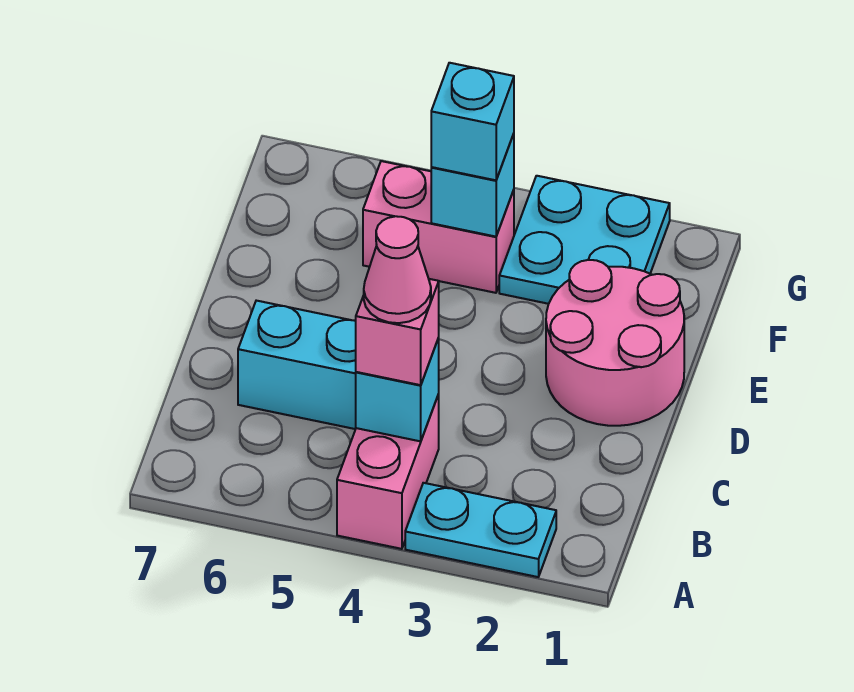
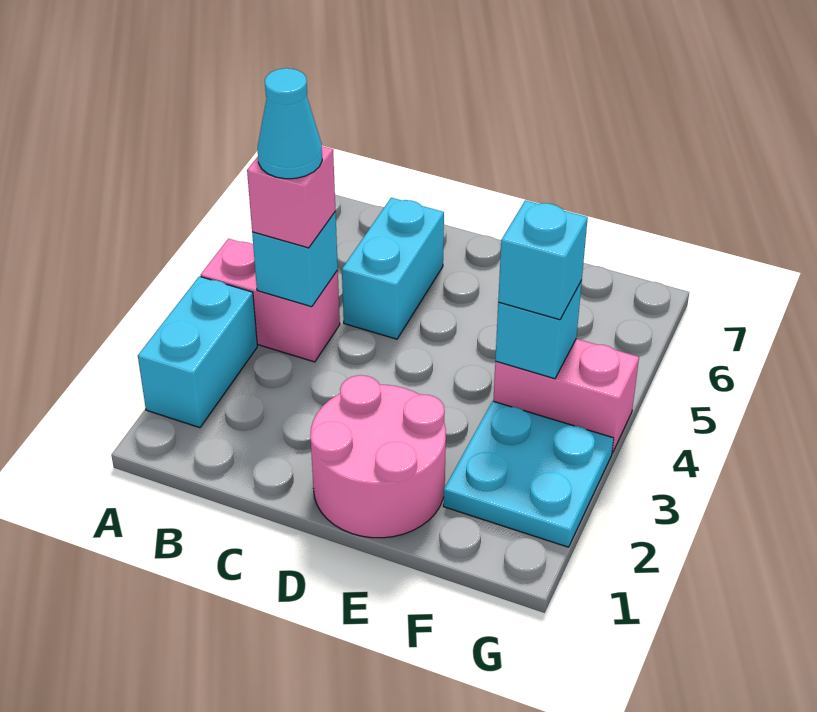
cyan 1x2 plate [405,483,556,577] -> cyan 1x2 brick [138,276,257,428]
pink 1x1 cone [364,216,431,323] -> cyan 1x1 cone [258,68,322,179]
pink 1x2 brick [363,161,514,293] -> pink 1x2 brick turned to [493,339,639,453]

